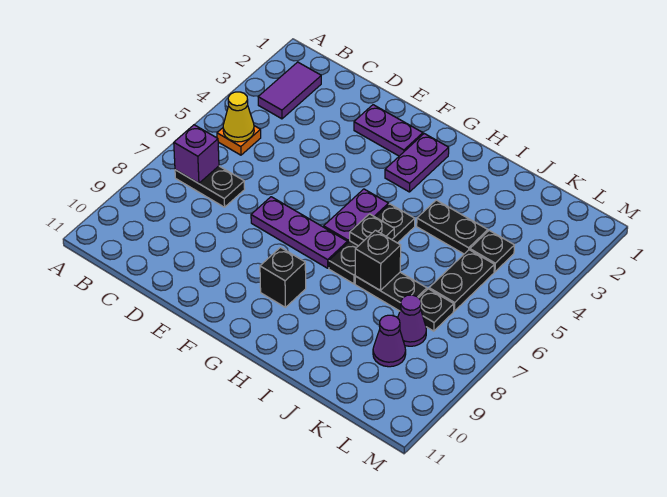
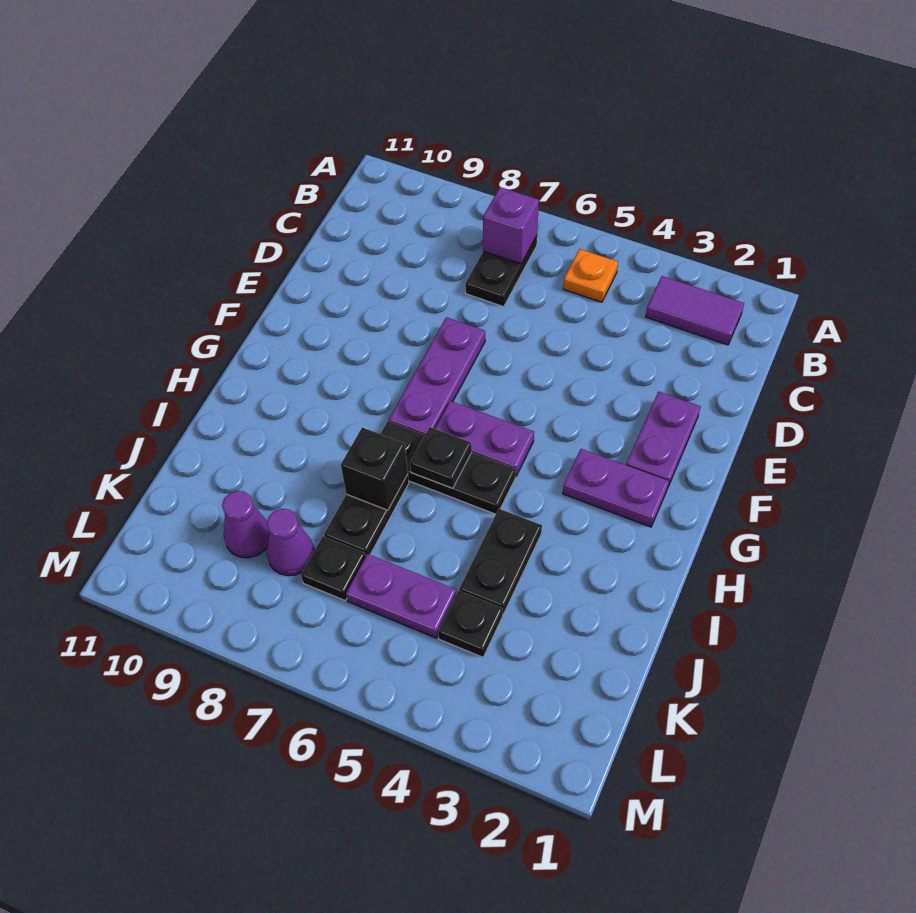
yellow 1x1 cone [223,92,254,142] -> none
black 1x1 brick [260,247,306,307] -> none
black 1x2 plate [429,250,494,311] -> purple 1x2 plate [346,554,456,638]

